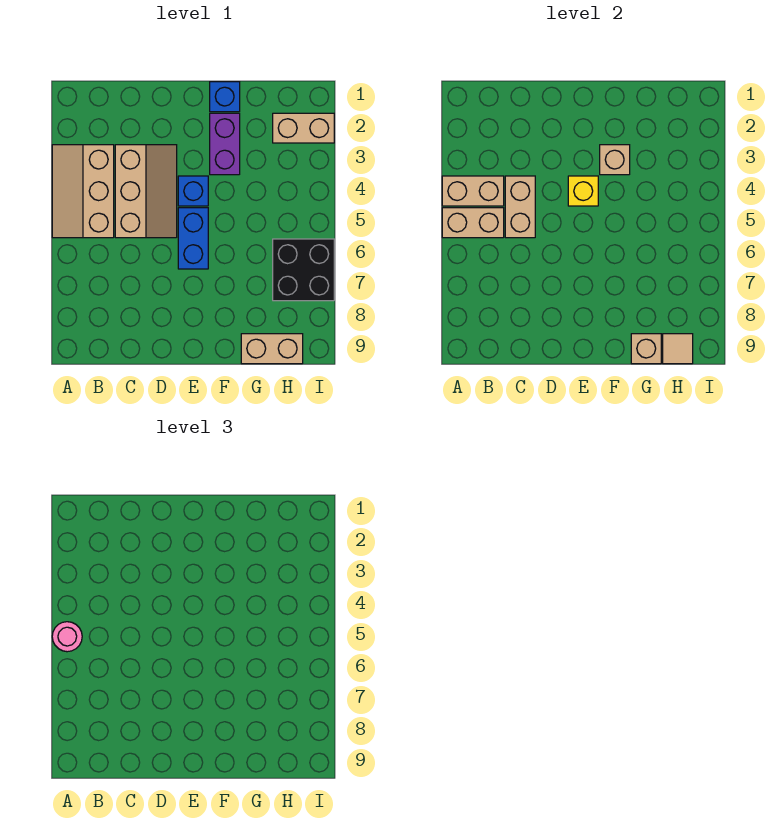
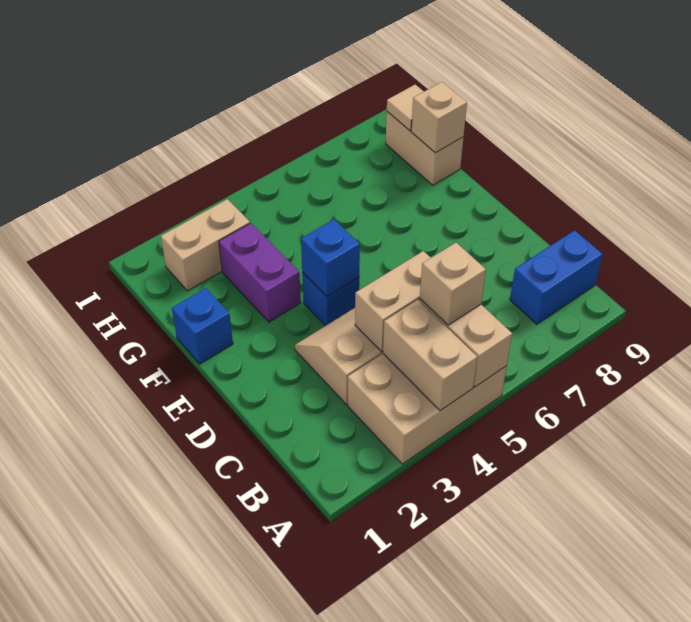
tan 2x3 slope [52,145,114,238] -> tan 2x3 brick [348,354,507,464]
pink 1x1 round brick [52,622,82,652] -> none
yellow 1x1 brick [568,176,598,206] -> blue 1x1 brick [301,219,360,297]
blue 1x2 brick [178,208,208,269] -> blue 1x2 brick moved to [510,230,603,324]
purple 1x2 brick [210,113,240,175] -> purple 1x2 brick turned to [219,223,301,322]
tan 1x1 brick [600,145,630,175] -> tan 1x1 brick moved to [420,243,486,325]
tan 1x2 brick [273,113,334,143] -> tan 1x2 brick turned to [161,199,250,291]
black 2x2 brick [273,239,334,301] -> none

